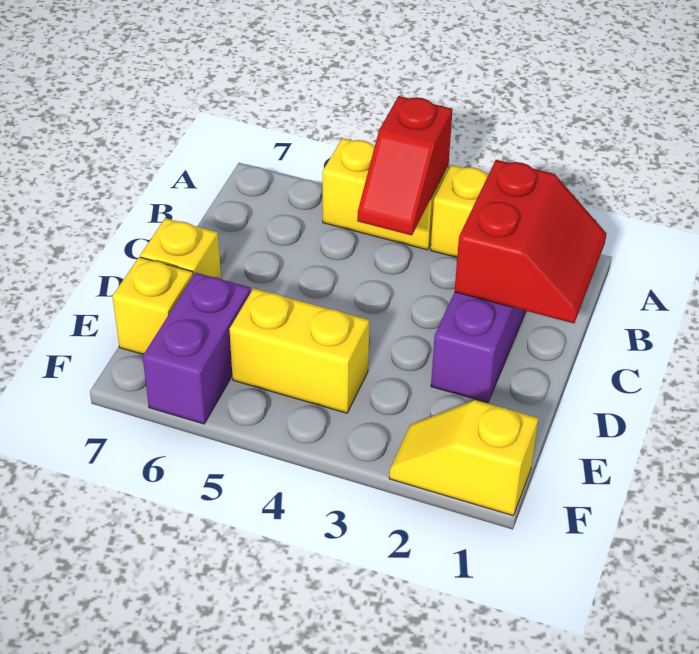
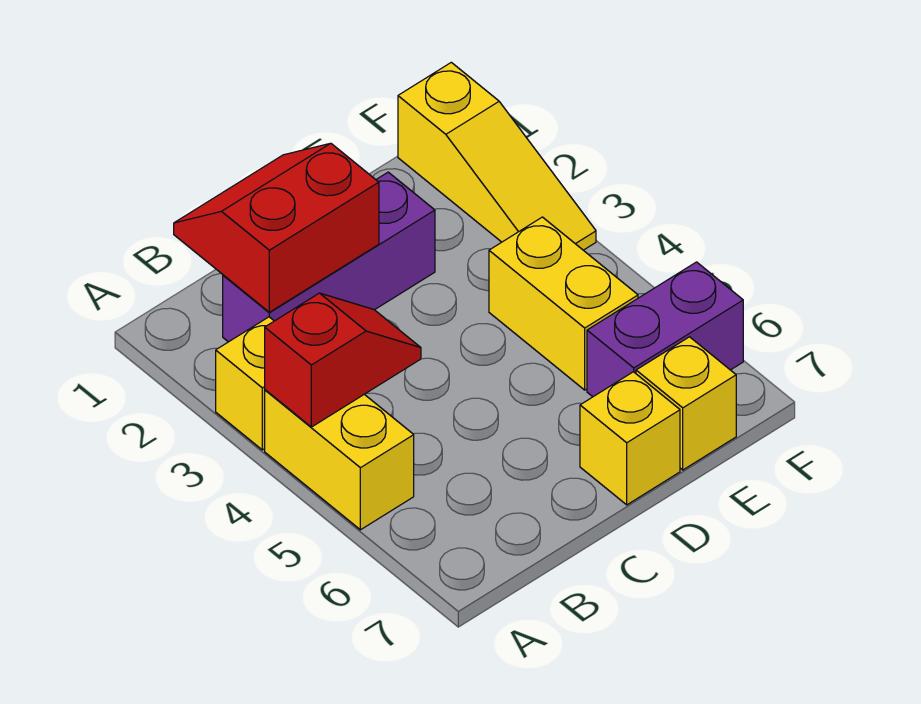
yellow 1x2 slope [389,400,539,516] -> yellow 1x3 slope [398,62,596,250]

